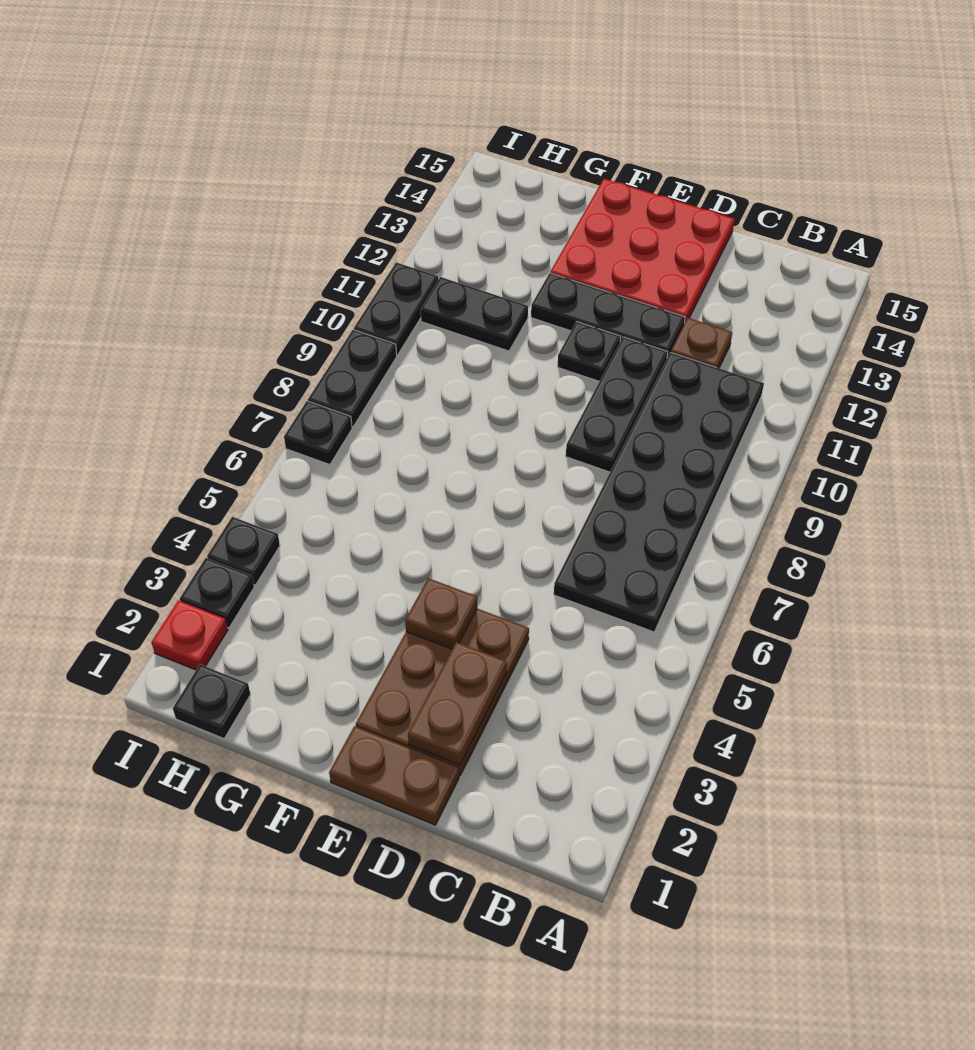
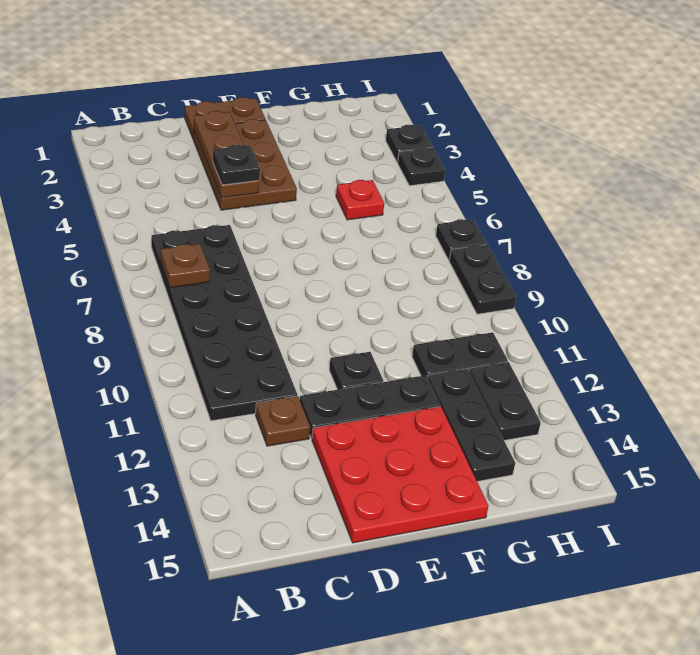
brown 1x2 plate [408,642,507,765] -> brown 1x3 plate [194,111,259,198]
black 1x3 plate [566,337,668,472] -> black 1x3 plate moved to [428,369,515,481]
brown 1x1 plate [405,578,477,649] -> brown 1x1 plate moved to [161,244,210,288]
black 1x1 plate [173,665,251,739] -> black 1x1 plate moved to [213,145,260,185]
red 1x1 plate [152,600,228,670] -> red 1x1 plate moved to [336,180,384,220]
black 1x2 plate [354,262,438,355] -> black 1x2 plate moved to [469,362,541,440]

